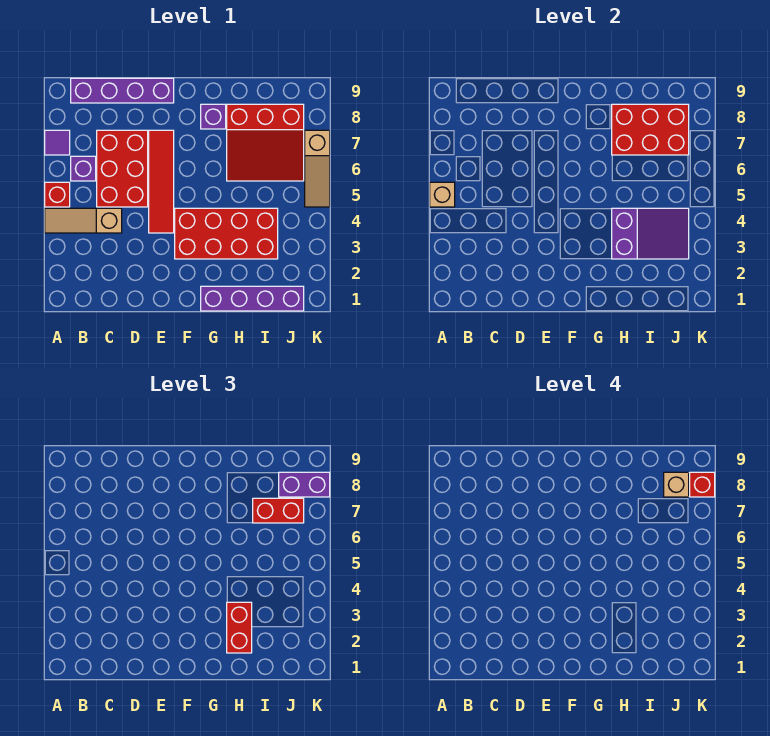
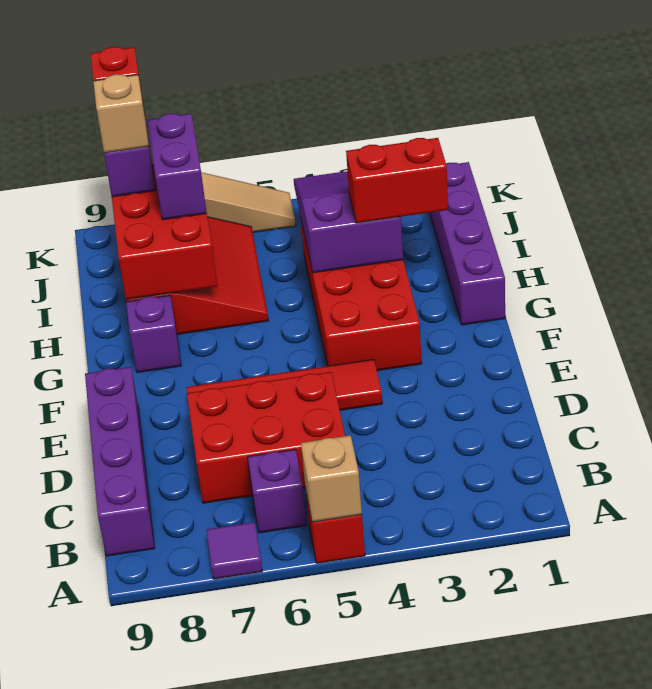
tan 1x3 slope [45,208,122,233] -> none
red 1x2 brick [253,498,304,523] -> purple 1x2 brick [148,114,207,220]

